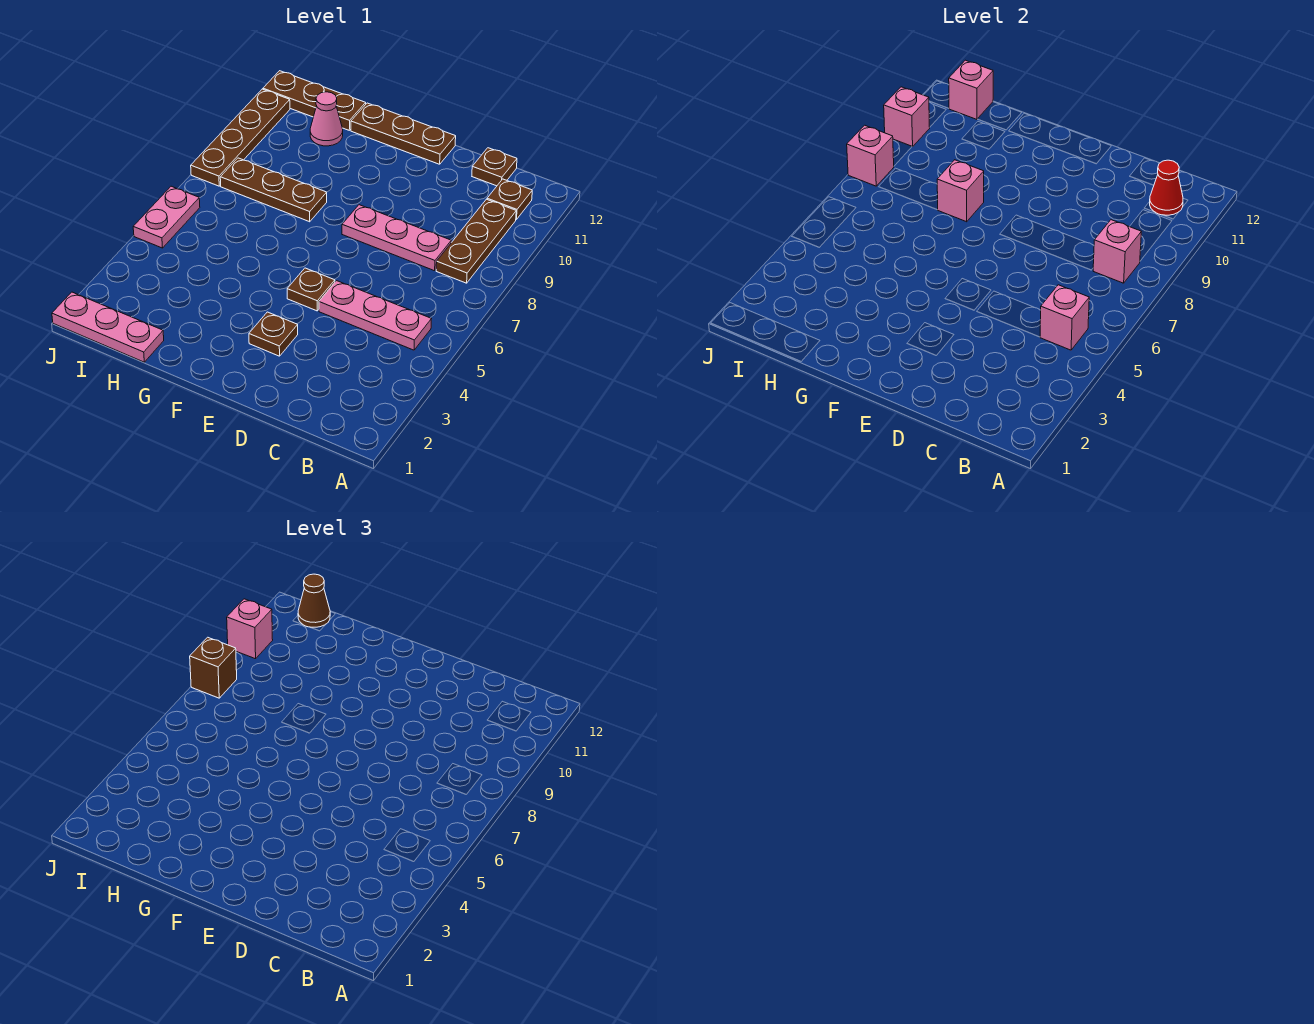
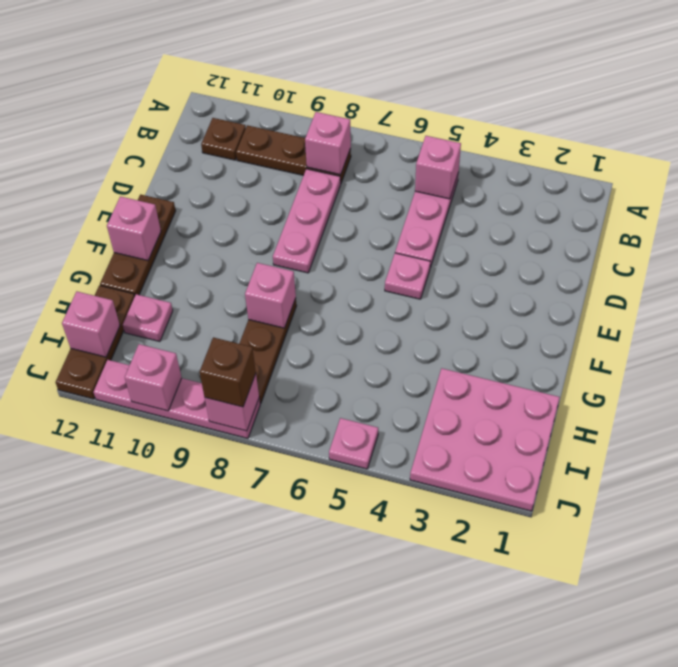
red 1x1 cone [1150,160,1183,215] -> none
brown 1x1 plate [472,148,517,186] -> none
brown 1x1 plate [249,312,298,356] -> none
brown 1x1 plate [287,268,335,311] -> pink 1x1 plate [385,253,430,299]
pink 1x3 plate [52,292,164,362] -> pink 3x3 plate [410,368,560,511]
pink 1x1 cone [310,92,343,146] -> pink 1x1 plate [123,294,173,342]
brown 1x1 cone [298,574,330,627] -> none
pink 1x2 plate [133,186,200,248] -> pink 1x1 plate [329,418,378,469]
brown 1x4 plate [191,89,290,186] -> pink 1x4 plate [94,360,260,438]
pink 1x1 brick [227,599,273,659] -> pink 1x1 brick moved to [107,196,161,261]

